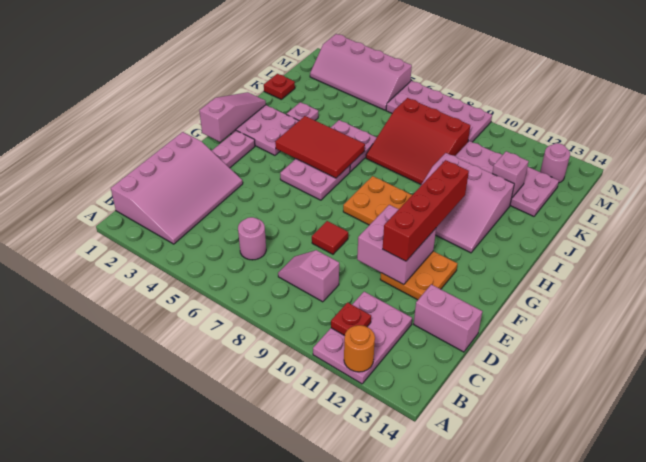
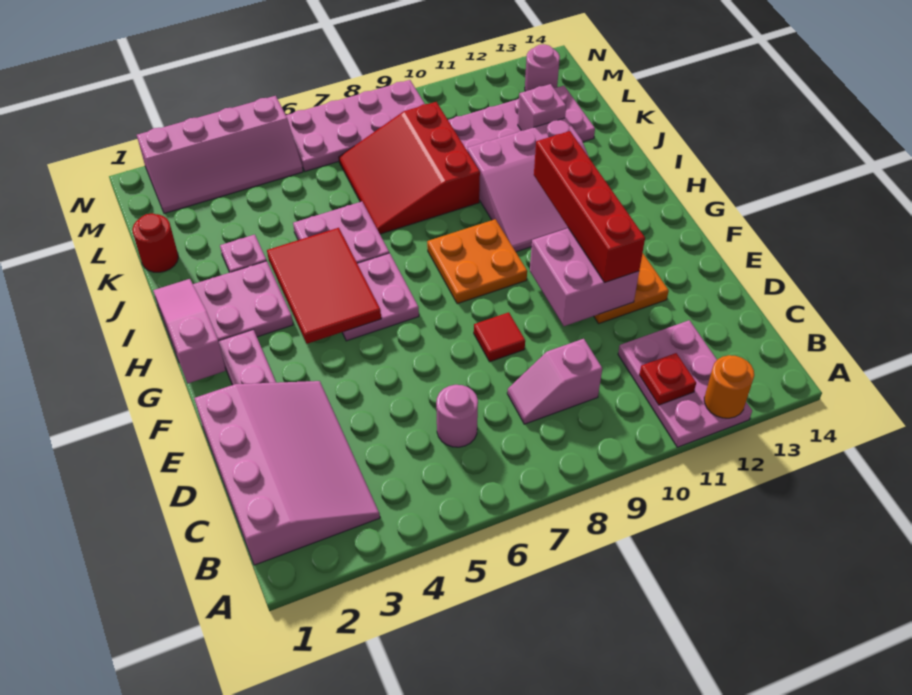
pink 1x2 brick [414,284,482,352] -> none
red 2x3 tile [275,116,365,178] -> red 2x3 tile turned to [267,228,381,344]
red 3x3 slope [366,98,470,184] -> red 3x3 slope turned to [339,102,480,234]
red 1x1 plate [264,74,295,99] -> red 1x1 round brick [132,213,178,272]

